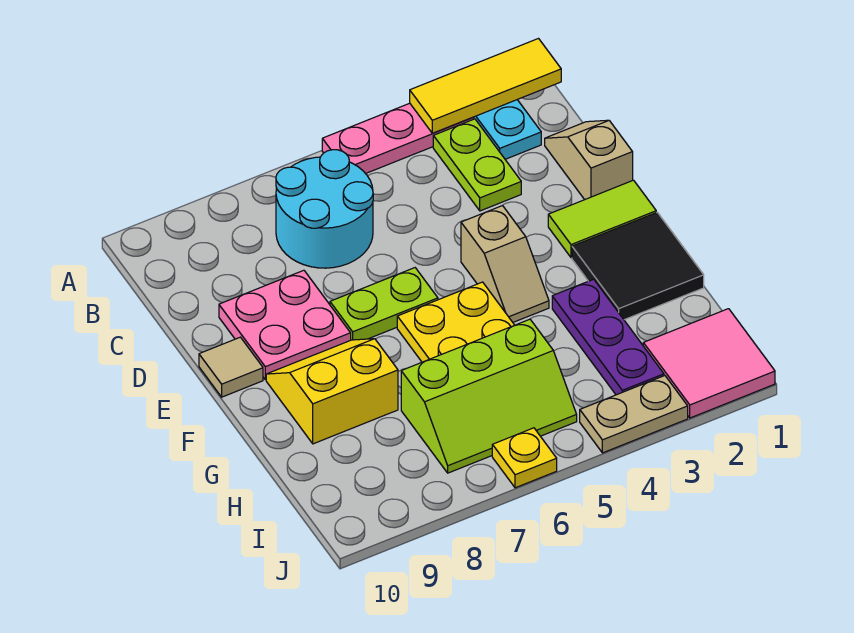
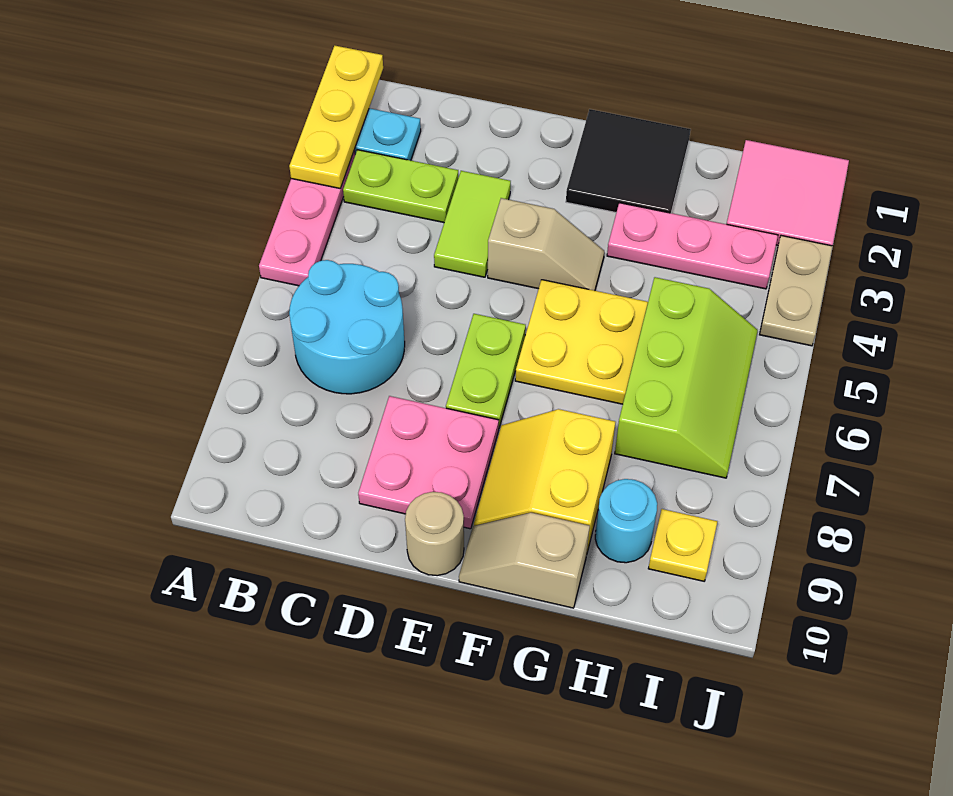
yellow 1x3 tile [410,39,561,133] -> yellow 1x3 plate [289,46,383,188]
tan 1x2 slope [545,120,633,200] -> tan 1x2 slope moved to [459,513,590,608]
lime 1x2 tile [548,180,656,258] -> lime 1x2 tile moved to [434,171,511,277]
tan 1x1 tile [199,337,263,397] -> tan 1x1 round brick [405,492,464,576]
purple 1x3 plate [552,279,664,395] -> pink 1x3 plate [607,203,778,289]
none -> cyan 1x1 round brick [595,479,657,563]
yellow 1x1 plate [492,428,557,488] -> yellow 1x1 plate moved to [648,509,717,581]

